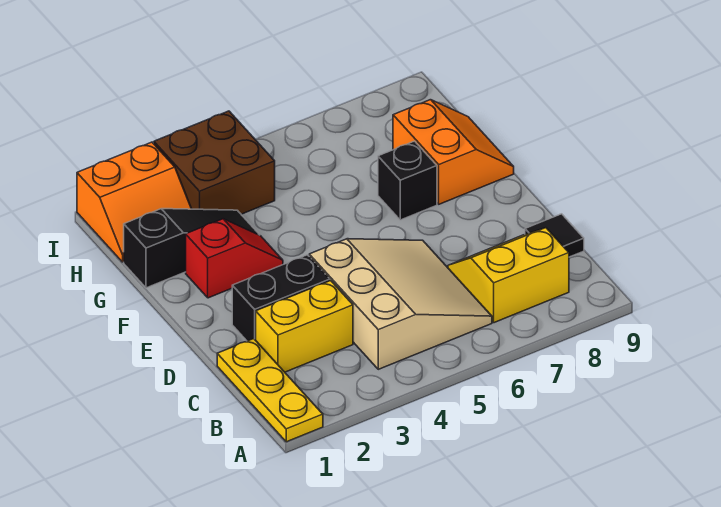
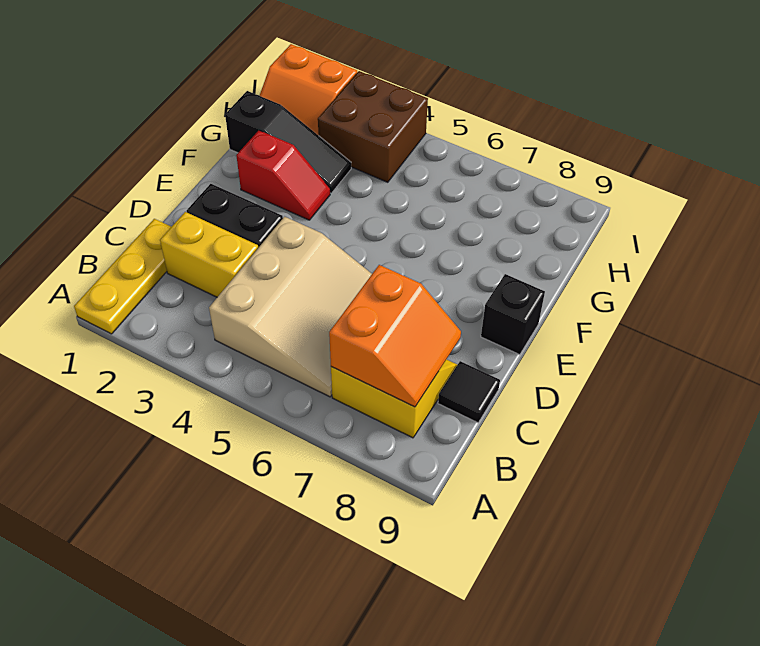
black 1x1 brick [378,141,437,220] -> black 1x1 brick moved to [481,274,545,355]
orange 2x2 slope [393,100,514,204] -> orange 2x2 slope moved to [329,265,461,407]

